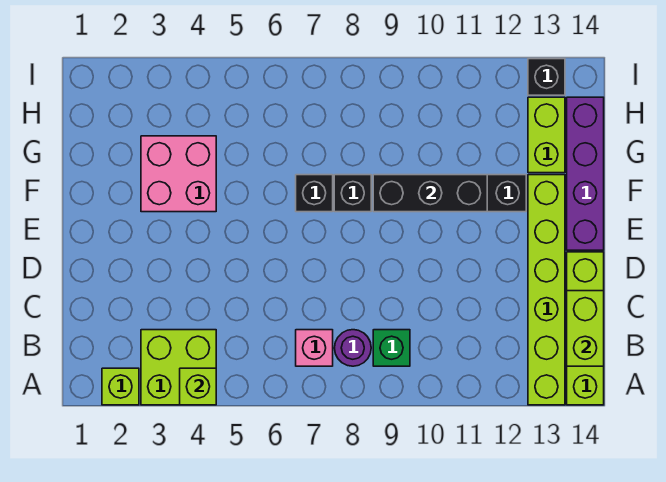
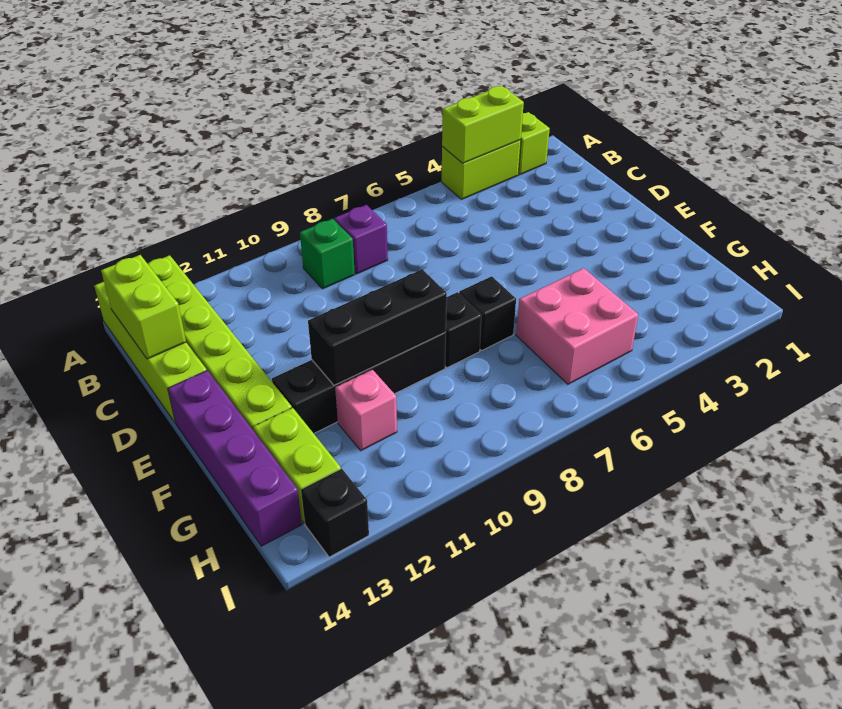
lime 2x2 brick [141,330,216,405] -> lime 1x2 brick [442,140,521,199]
lime 1x1 brick [180,368,216,405] -> lime 1x2 brick [442,86,524,163]
pink 1x1 brick [296,330,333,366] -> pink 1x1 brick moved to [335,370,397,450]
purple 1x1 round brick [335,330,371,366] -> purple 1x1 brick [334,205,388,274]
pink 2x2 brick [141,136,216,212] -> pink 2x2 brick moved to [516,268,638,384]

